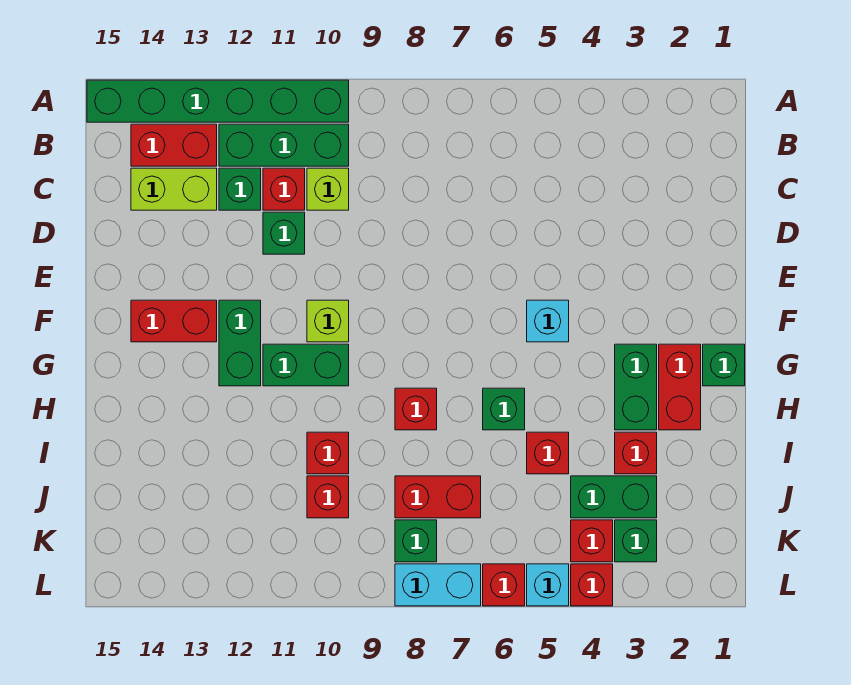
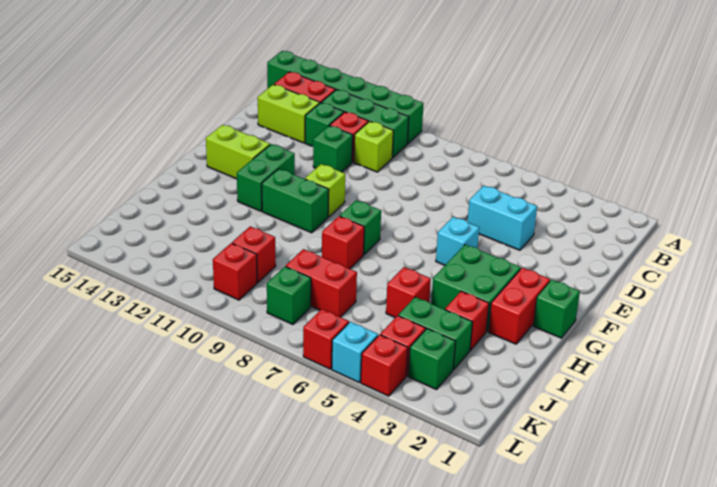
red 1x2 brick [131,300,217,342] -> lime 1x2 brick [206,125,270,179]
green 1x2 brick [615,344,657,430] -> green 2x2 brick [431,245,521,332]
green 1x1 brick [483,388,525,430] -> green 1x1 brick moved to [340,200,381,255]
red 1x1 brick [307,432,349,474] -> red 1x1 brick moved to [213,243,257,300]
cyan 1x2 brick [395,564,481,606] -> cyan 1x2 brick moved to [467,186,537,250]

